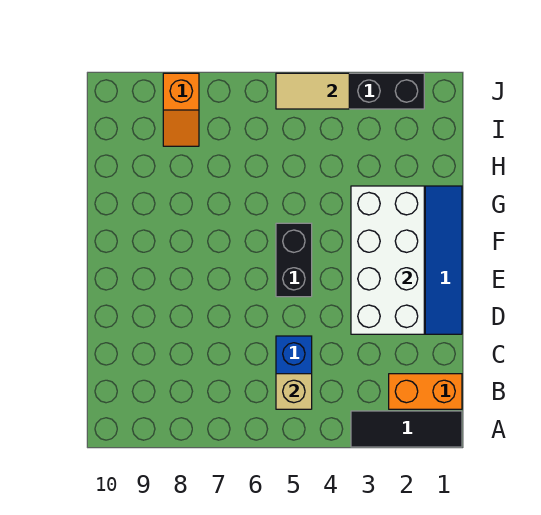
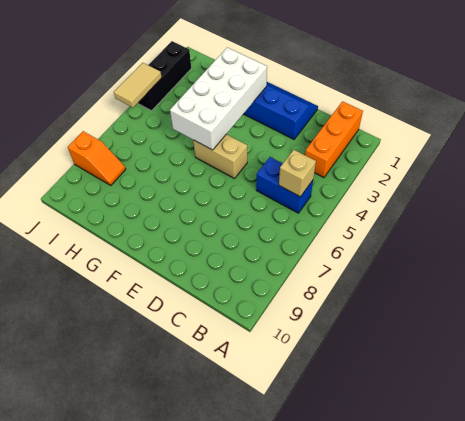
black 1x3 tile [351,411,462,447] -> none
orange 1x2 brick [389,374,462,409] -> orange 1x3 brick [305,101,363,178]
white 2x4 brick [351,186,424,334] -> white 2x4 brick turned to [170,47,267,150]
black 1x2 brick [276,223,312,297] -> tan 1x2 brick [193,134,247,179]

